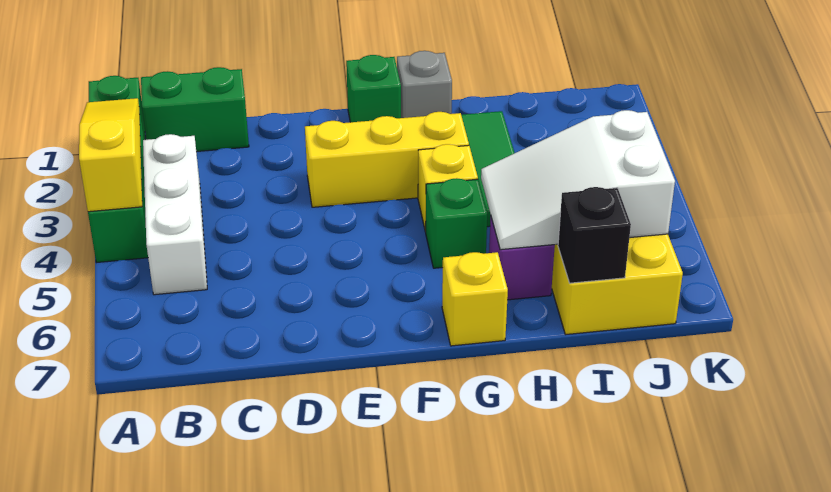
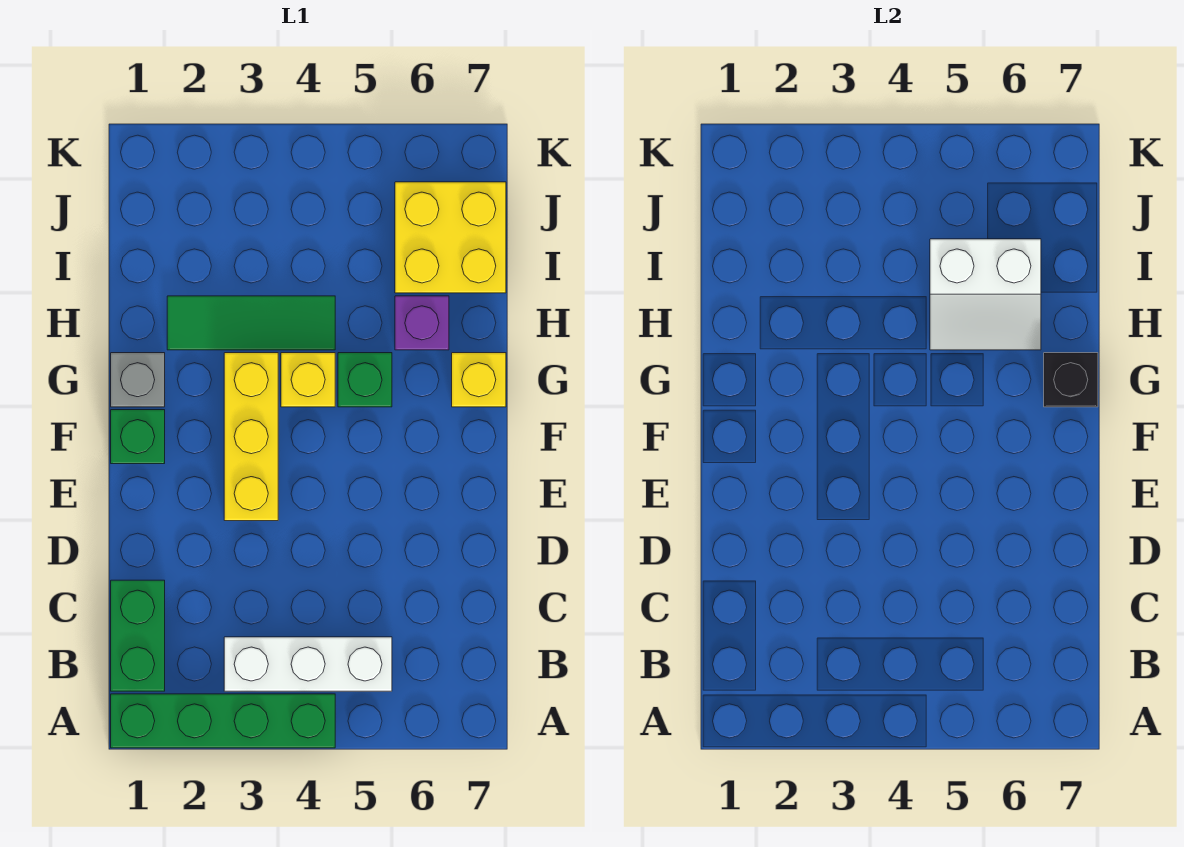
yellow 1x3 slope [79,98,142,212] -> none
white 2x3 slope [481,110,675,250] -> white 2x2 slope [930,239,1041,350]
black 1x1 brick [558,187,631,283] -> black 1x1 brick moved to [1044,353,1098,407]

